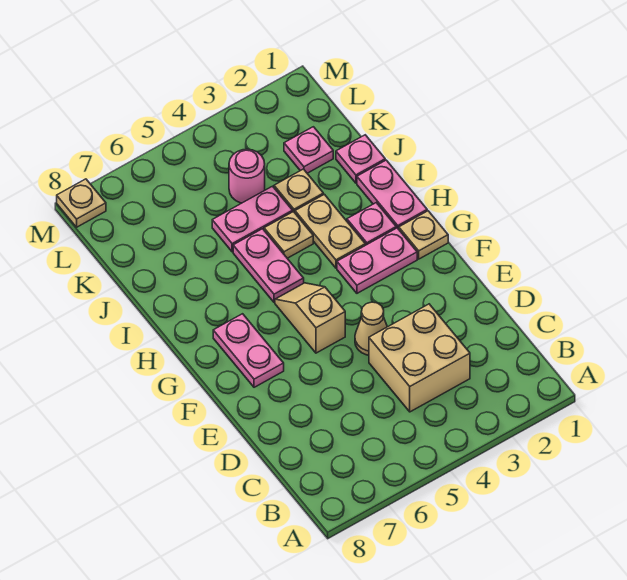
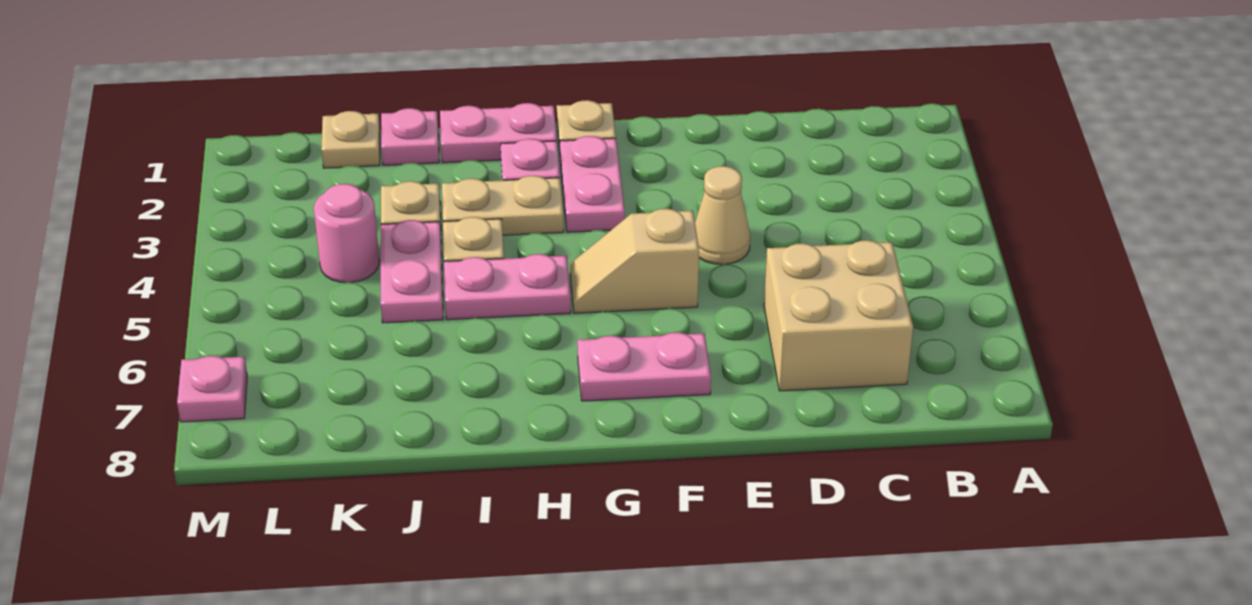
tan 2x2 brick [369,304,470,412] -> tan 2x2 brick moved to [764,240,913,391]
pink 1x1 plate [284,127,333,173] -> pink 1x1 plate moved to [177,356,247,422]
tan 1x1 plate [57,179,106,227] -> tan 1x1 plate moved to [321,111,380,168]

